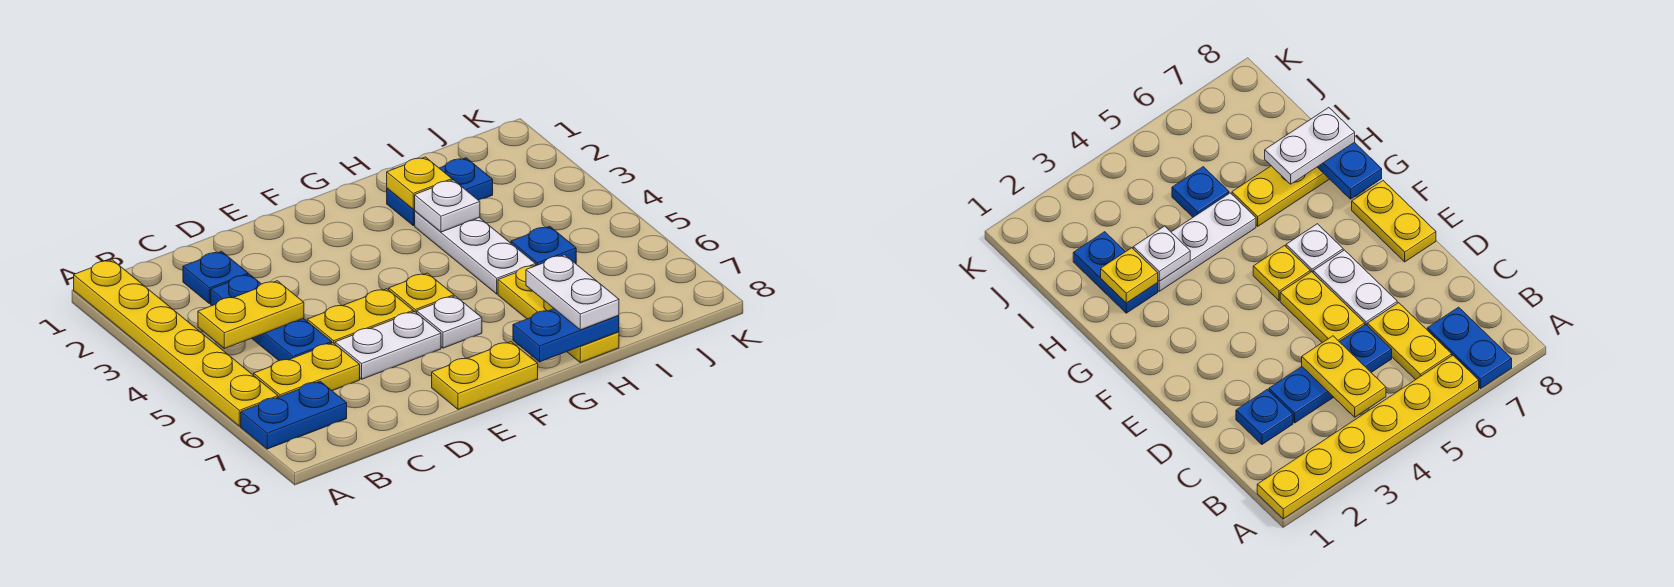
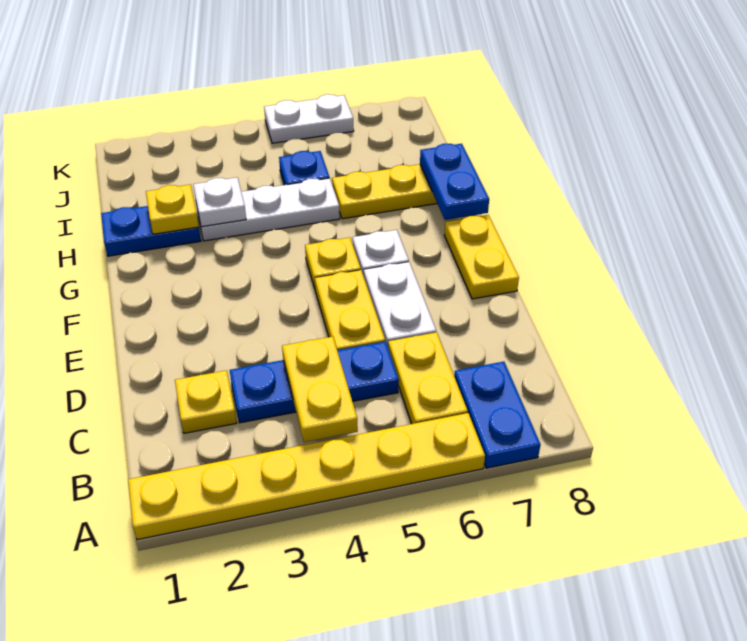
blue 1x1 plate [183,251,248,304] -> yellow 1x1 plate [175,370,237,433]
blue 1x2 plate [387,158,493,226] -> blue 1x2 plate turned to [101,206,201,256]
white 1x2 plate [526,255,619,330] -> white 1x2 plate moved to [264,94,354,143]

